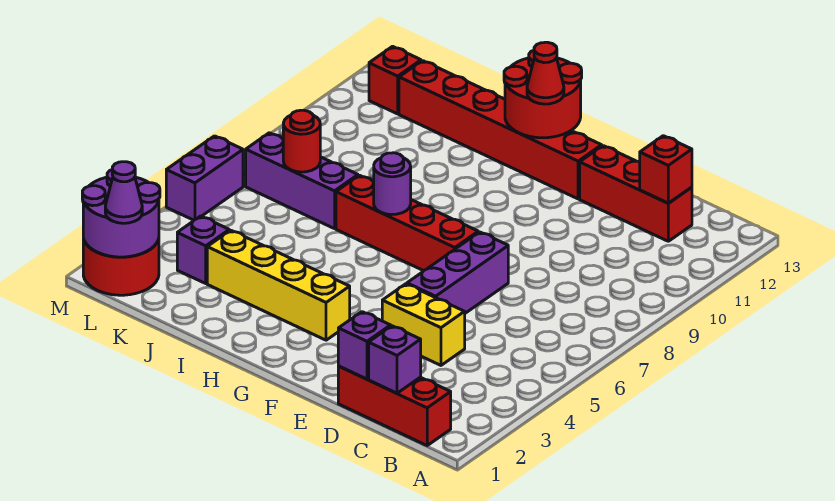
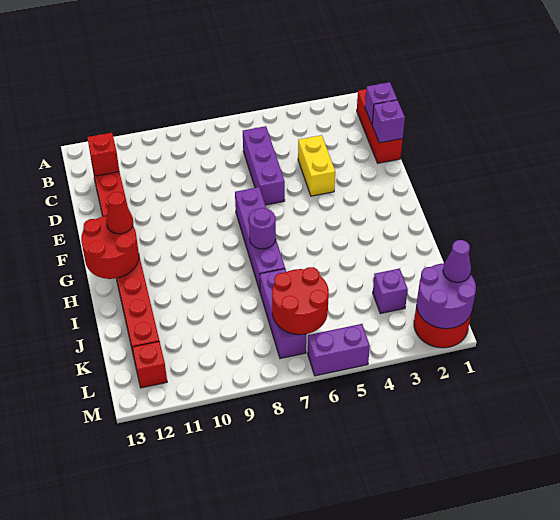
purple 1x3 brick [407,232,508,313] -> purple 1x3 brick turned to [243,126,285,205]
red 1x4 brick [336,175,478,271] -> purple 1x4 brick [235,187,285,291]
yellow 1x4 brick [207,230,350,340] -> none
red 1x1 round brick [283,110,320,172] -> red 2x2 round brick [272,267,329,335]

